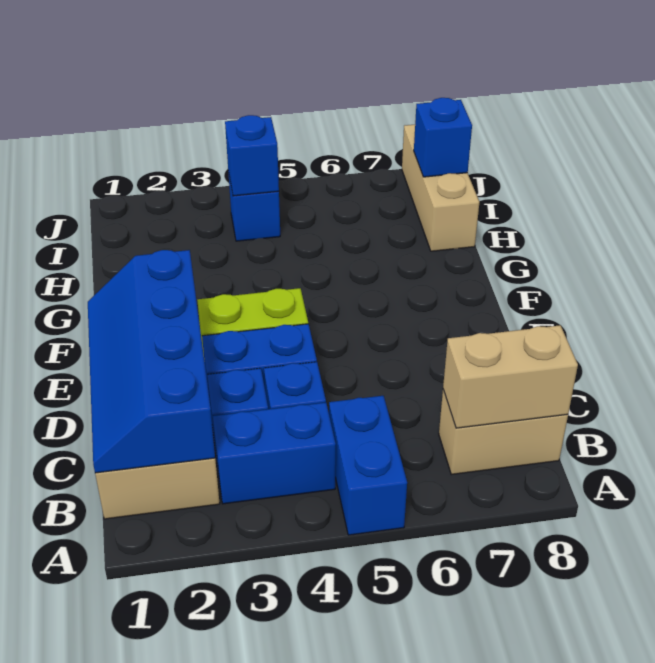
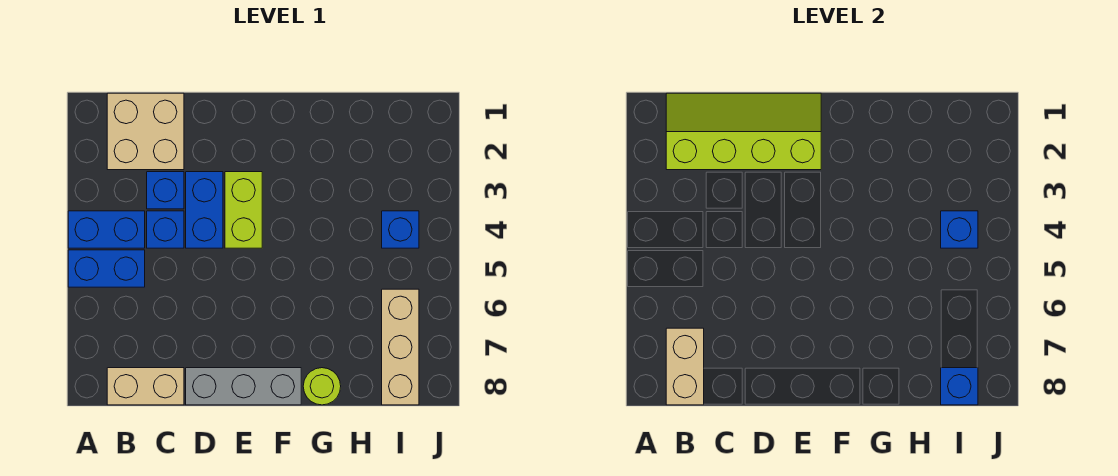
blue 2x4 slope [88,250,215,473] -> lime 2x4 slope [666,93,821,170]
blue 1x2 brick [213,402,336,504] -> blue 1x2 brick turned to [68,211,145,248]
tan 1x2 brick [439,390,568,475] -> tan 1x2 brick turned to [107,368,184,405]
none -> grey 1x3 brick [186,368,301,405]
none -> lime 1x1 round brick [303,368,341,405]
tan 1x3 brick [402,125,479,251] -> tan 1x3 brick turned to [382,289,419,405]

